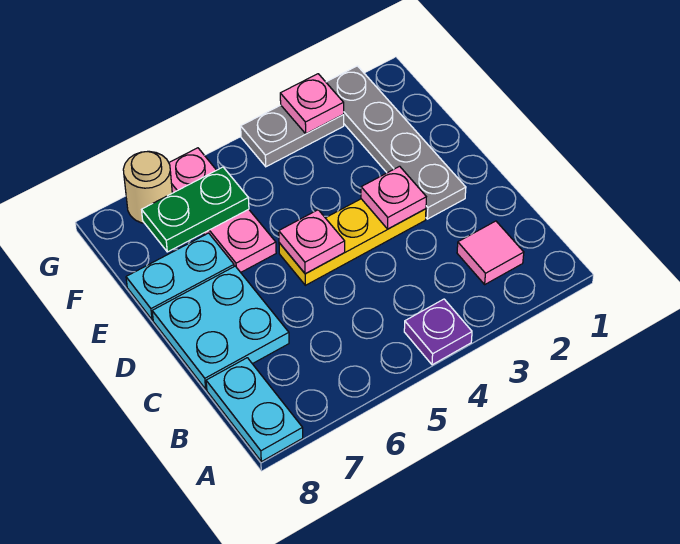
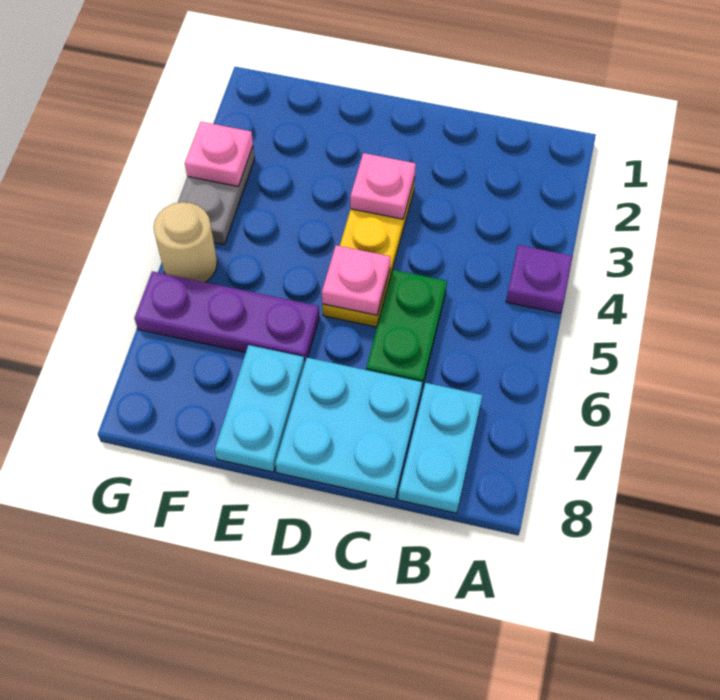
cyan 1x2 plate [206,358,303,462] -> cyan 1x2 plate turned to [398,383,482,513]
pink 1x1 tile [457,221,524,284] -> none
grey 1x4 plate [326,66,466,219] -> none
pink 1x3 plate [169,148,276,272] -> purple 1x3 plate [134,271,319,364]
green 1x2 plate [142,167,249,252] -> green 1x2 plate moved to [366,270,447,387]
tan 1x1 round brick [123,151,172,223] -> tan 1x1 round brick moved to [153,202,217,282]

